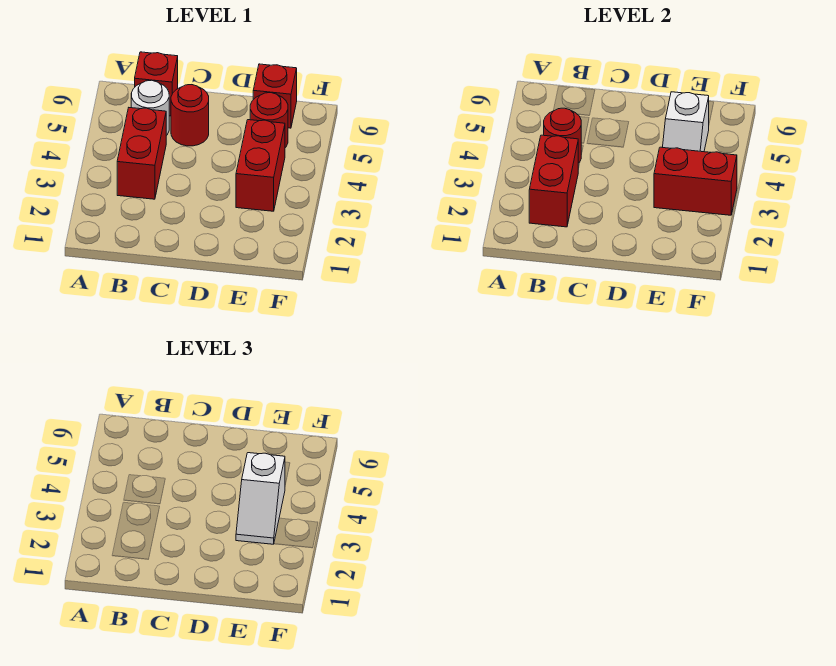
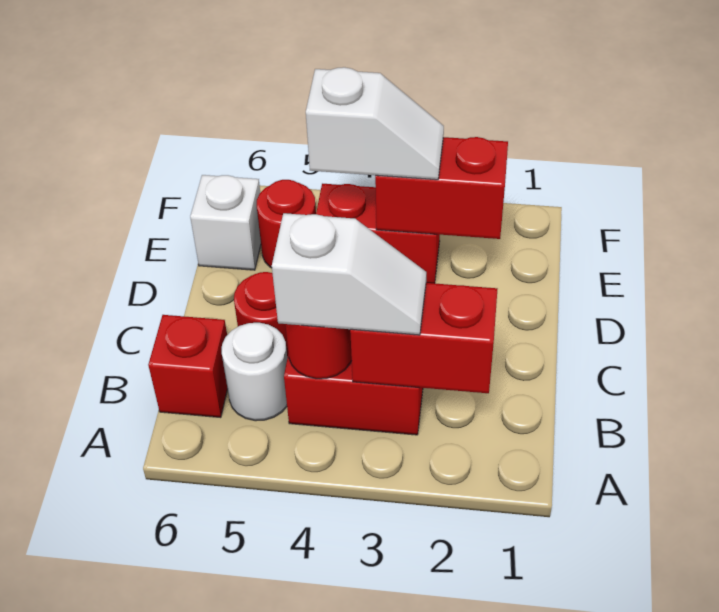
red 1x2 brick [654,147,737,215] -> red 1x2 brick turned to [375,137,508,239]
white 1x2 slope [663,92,709,152] -> white 1x2 slope moved to [272,213,426,335]
red 1x1 brick [253,64,297,128] -> white 1x1 brick [190,175,261,270]

